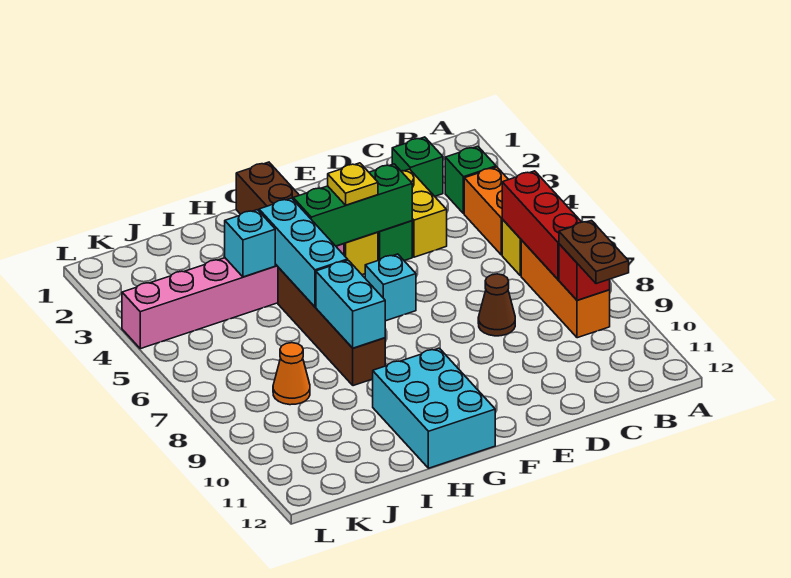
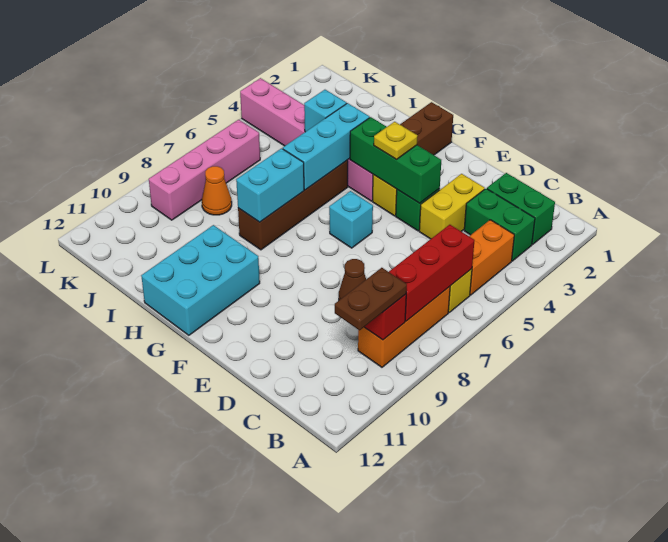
green 1x1 brick [445,146,496,214] -> green 1x2 brick [464,189,535,261]
green 1x1 brick [392,137,443,196] -> green 1x2 brick [487,173,555,244]
none -> pink 1x4 brick [149,120,260,220]

